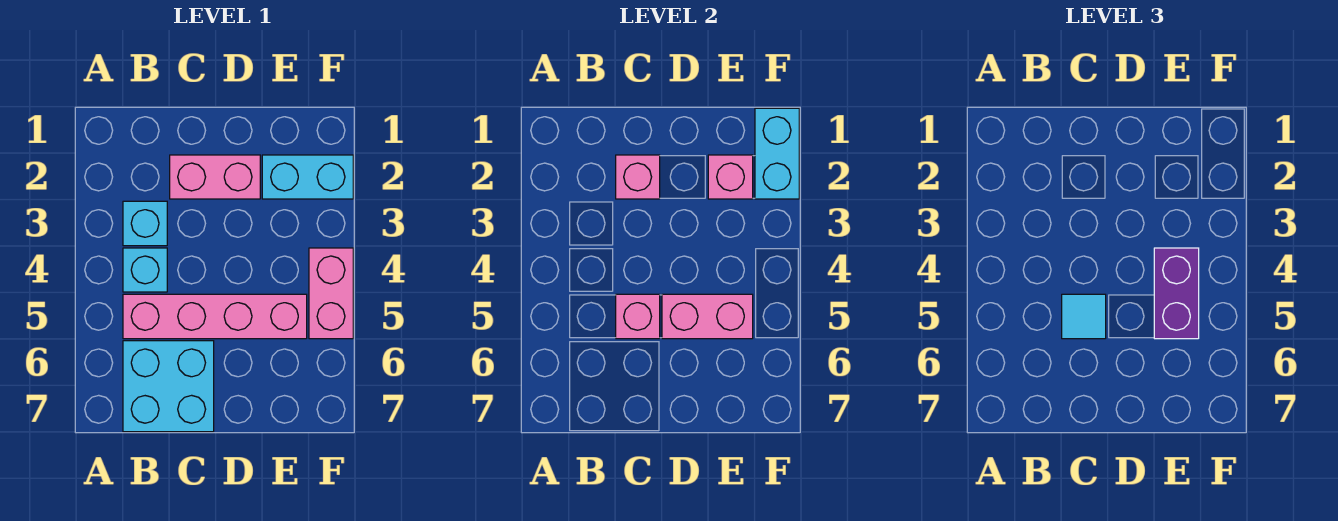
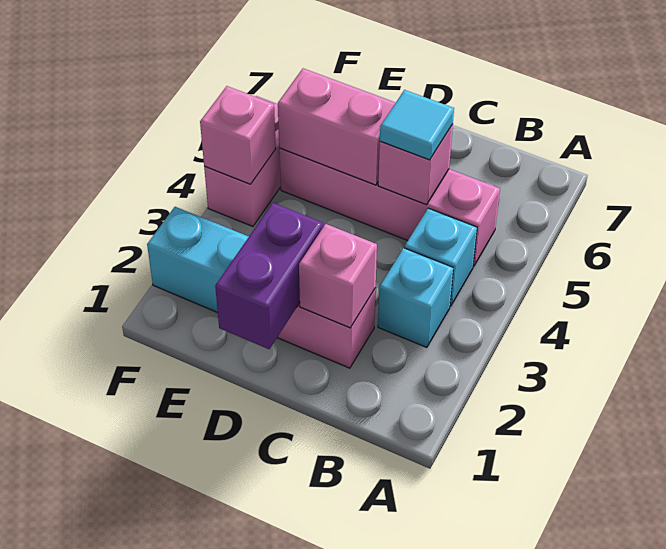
cyan 2x2 brick [123,341,214,432] -> none
pink 1x1 brick [708,155,753,199] -> pink 1x1 brick moved to [200,86,276,184]
purple 1x2 brick [1154,248,1199,339] -> purple 1x2 brick moved to [215,203,323,349]
cyan 1x2 brick [755,108,799,199] -> none

